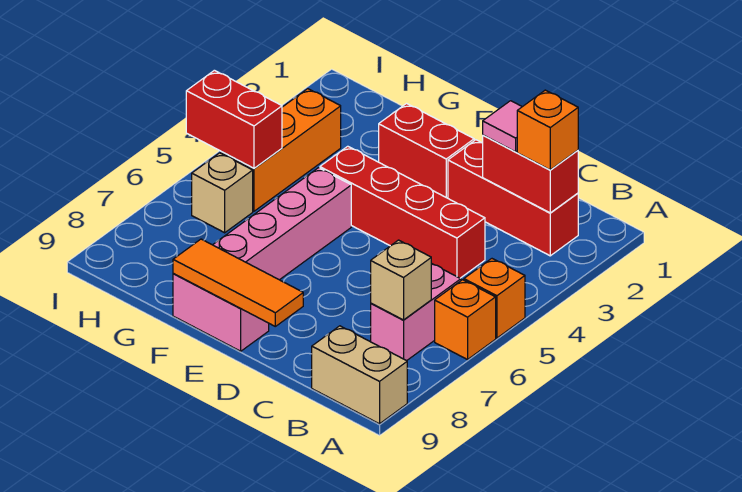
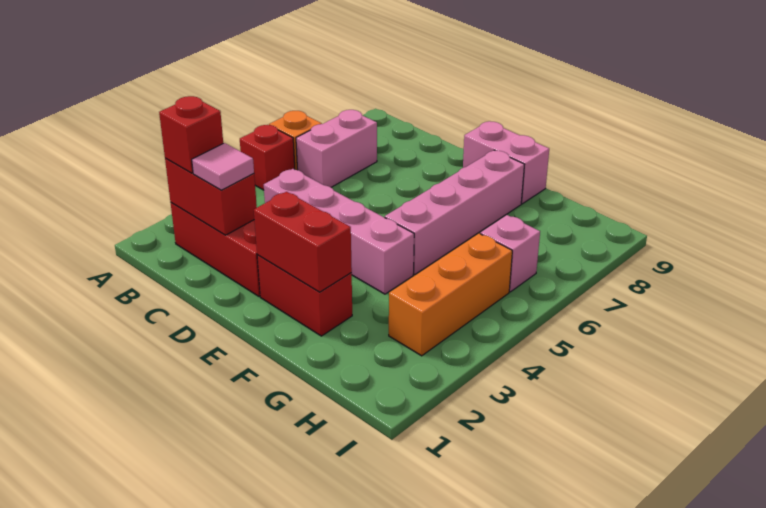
orange 1x1 brick [464,259,525,338] -> red 1x1 brick [240,125,295,190]
tan 1x2 brick [312,326,407,424] -> none
orange 1x1 brick [517,90,578,170] -> red 1x1 brick [159,96,223,173]
tan 1x1 brick [371,240,431,320] -> none
red 1x4 brick [320,146,485,278] -> pink 1x4 brick [264,169,414,294]
orange 1x3 tile [173,239,303,326] -> none
red 1x2 brick [186,70,282,168] -> red 1x2 brick moved to [254,192,352,292]
tan 1x1 brick [192,153,253,233] -> pink 1x1 brick [480,215,540,292]

